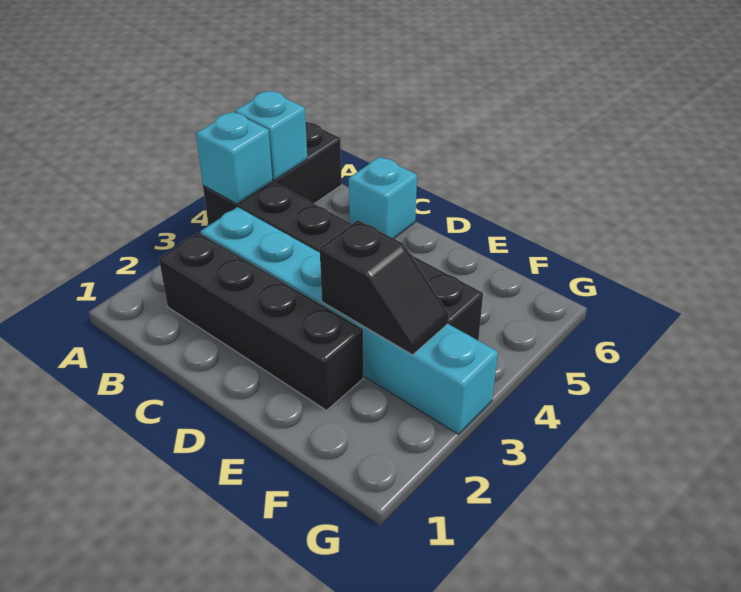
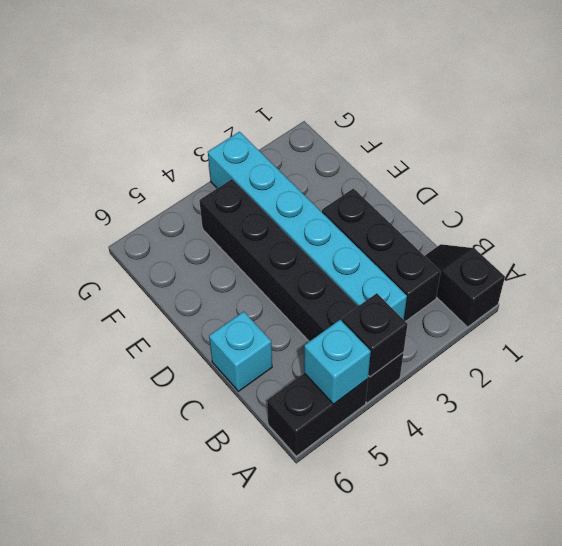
cyan 1x1 brick [196,112,273,204] -> black 1x1 brick [342,293,408,377]
black 1x4 brick [159,233,363,410] -> black 1x3 brick [322,188,441,322]
black 1x2 slope [320,220,449,355] -> black 1x2 slope moved to [425,244,505,327]

